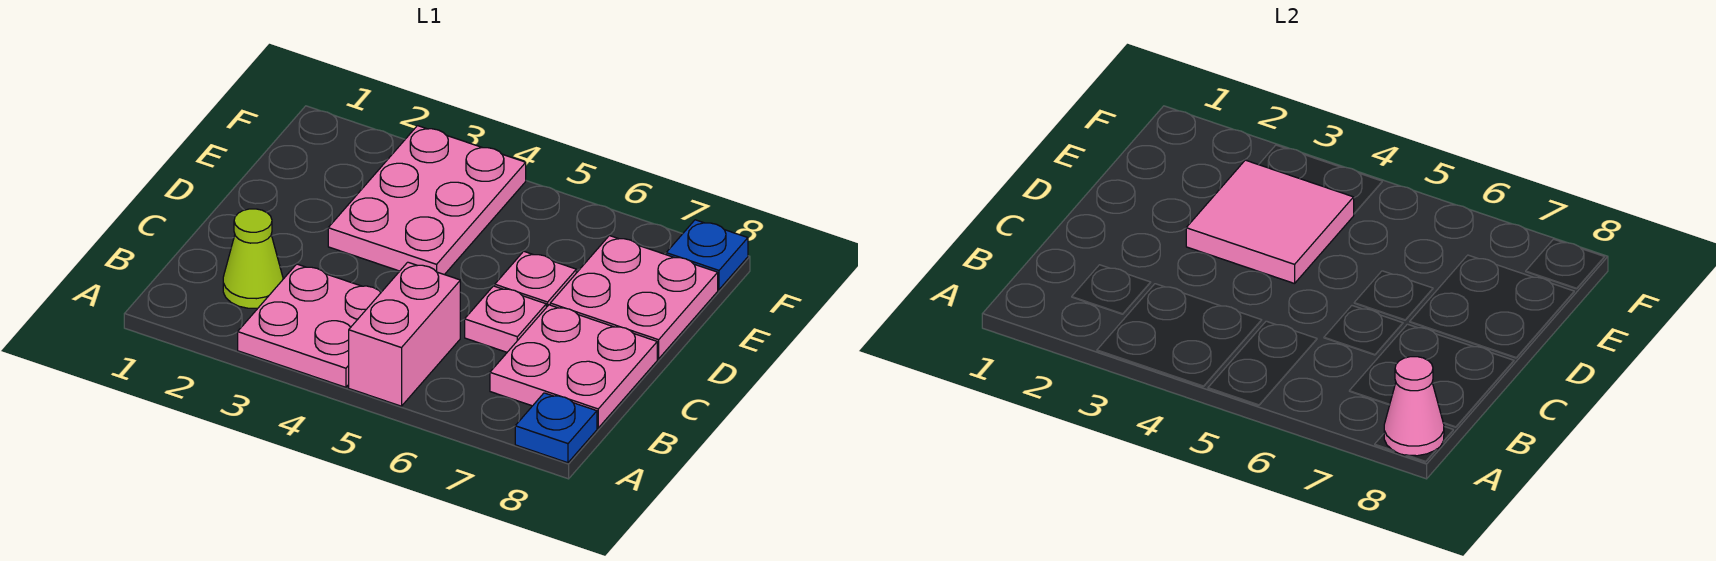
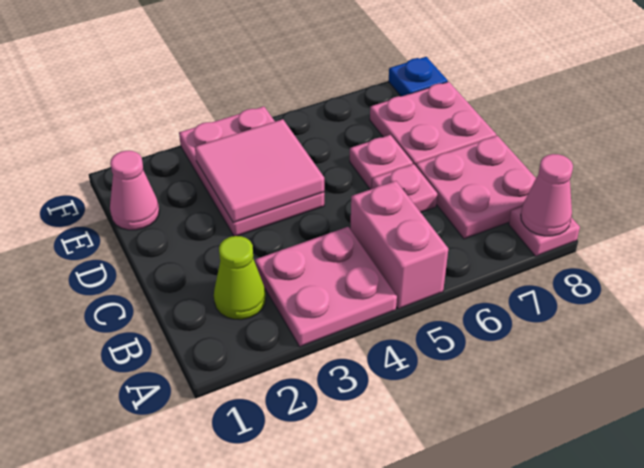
blue 1x1 plate [515,393,597,463] -> pink 1x1 plate [509,207,580,256]
none -> pink 1x1 cone [110,151,159,230]

